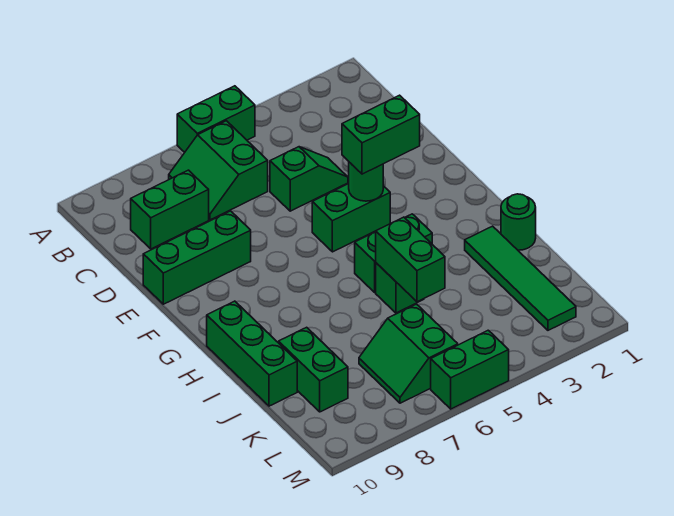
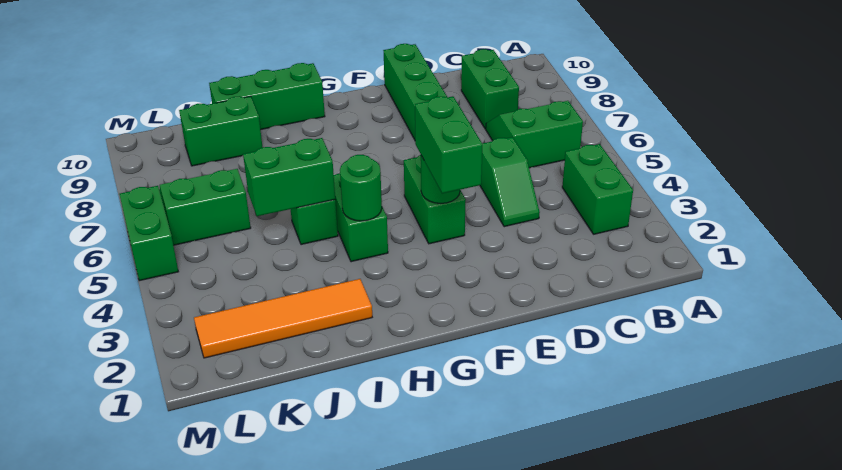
green 1x2 brick [177,86,255,152] -> green 1x2 brick moved to [562,144,633,234]
green 1x1 round brick [501,194,536,250] -> green 1x1 round brick moved to [340,155,382,221]
green 1x4 tile [465,226,576,330] -> orange 1x4 tile [194,279,372,358]

